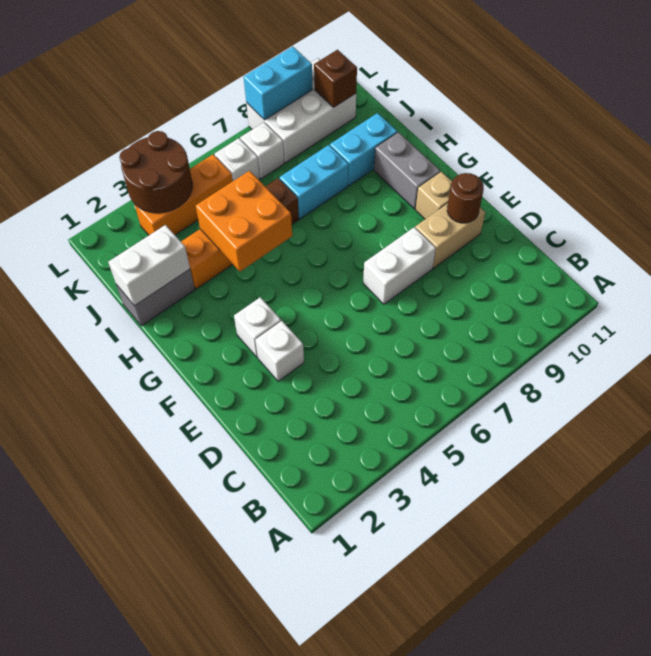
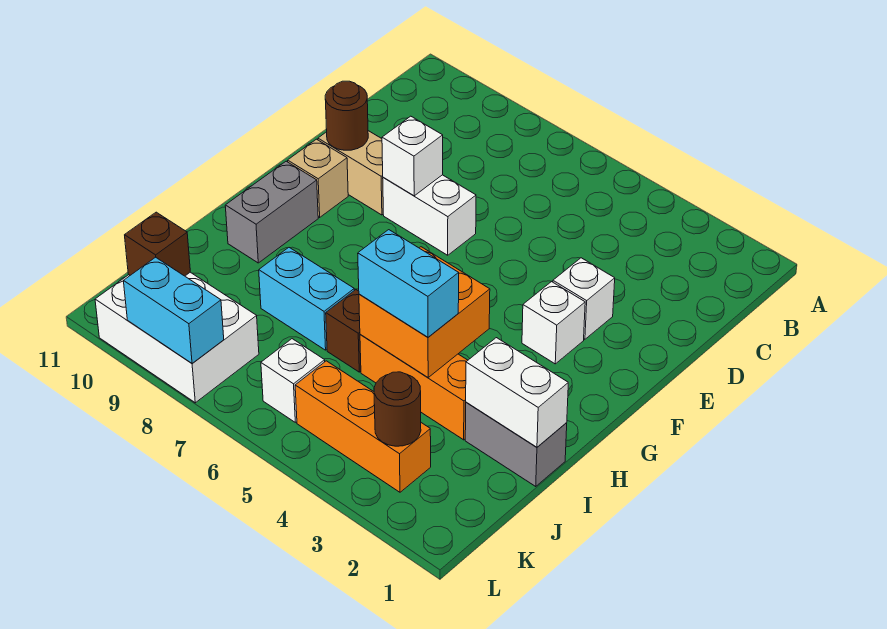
cyan 1x2 brick [330,113,397,186] -> cyan 1x2 brick moved to [358,230,459,337]
brown 2x2 round brick [119,131,192,213] -> brown 1x1 round brick [374,372,421,446]
white 1x1 brick [240,122,284,179] -> white 1x1 brick moved to [382,116,443,196]

